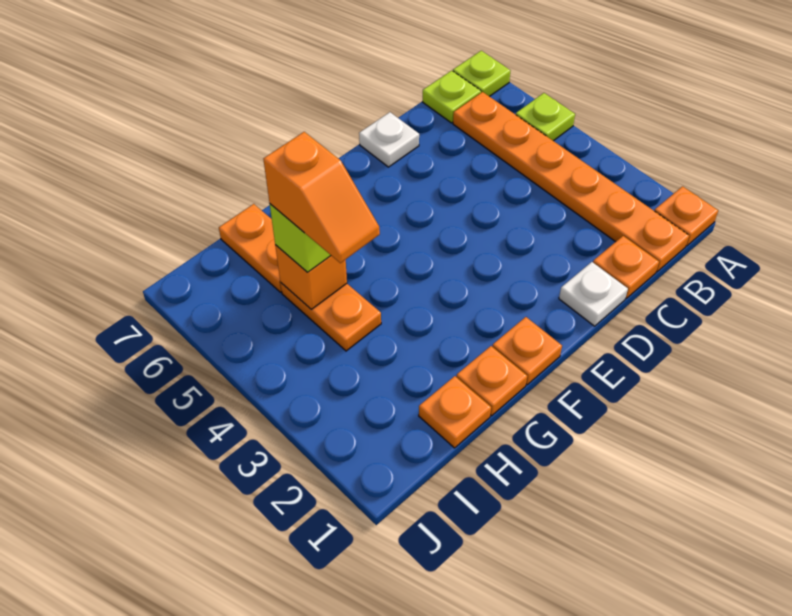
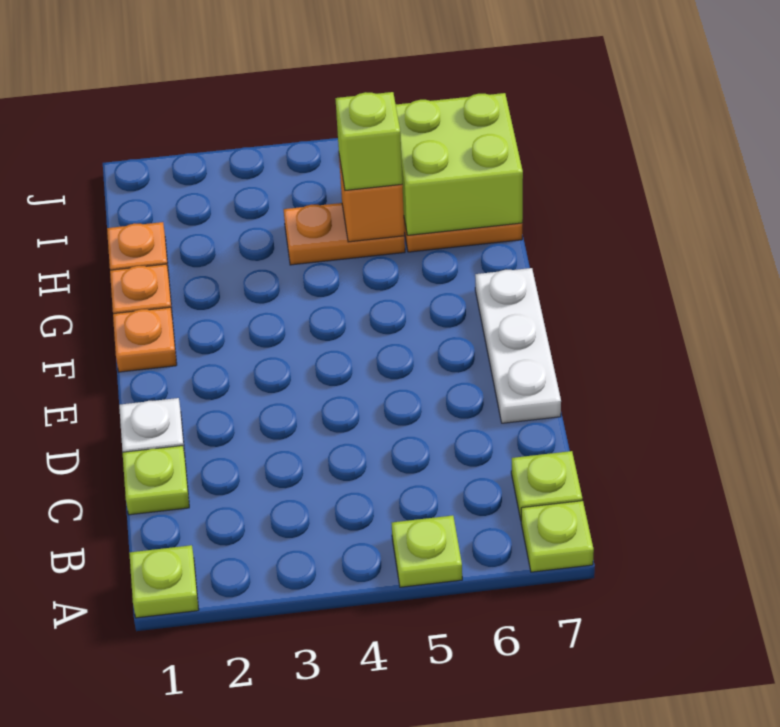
orange 1x1 plate [654,186,718,246] -> lime 1x1 plate [129,545,199,618]
orange 1x6 plate [453,92,689,272] -> none
orange 1x1 plate [593,236,659,298] -> lime 1x1 plate [123,446,189,515]
white 1x1 plate [359,112,419,167] -> white 1x3 plate [475,268,561,423]
orange 1x2 slope [263,132,380,263] -> none
none -> lime 2x2 brick [396,93,523,235]

